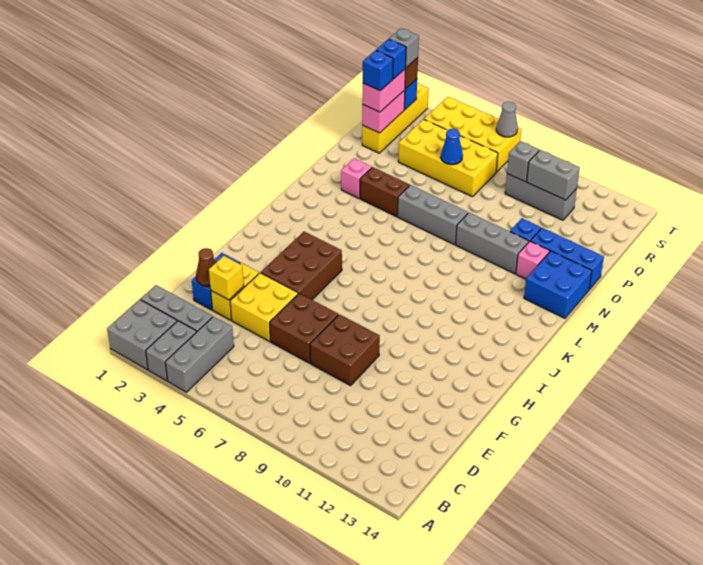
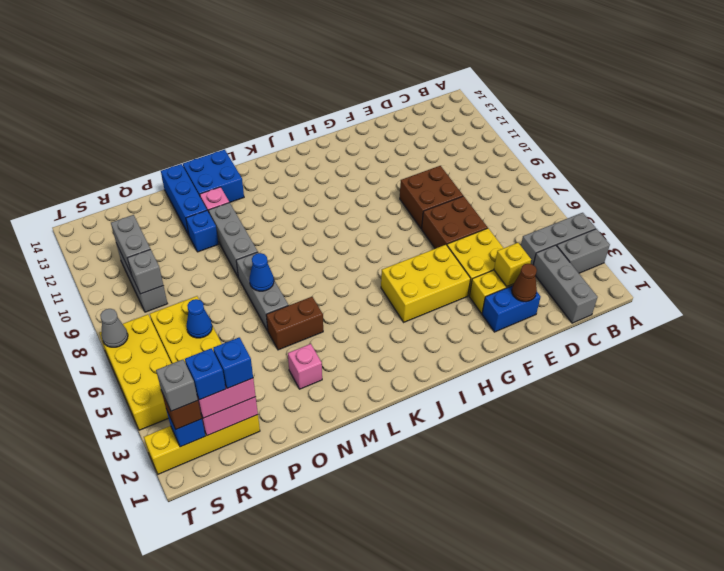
grey 2x2 brick [107,299,177,370] -> none
brown 2x3 brick [261,232,342,300] -> yellow 2x3 brick [381,245,471,322]
brown 1x2 brick [360,167,410,217] -> brown 1x2 brick turned to [266,297,323,350]
none -> blue 1x1 cone [249,253,274,291]

